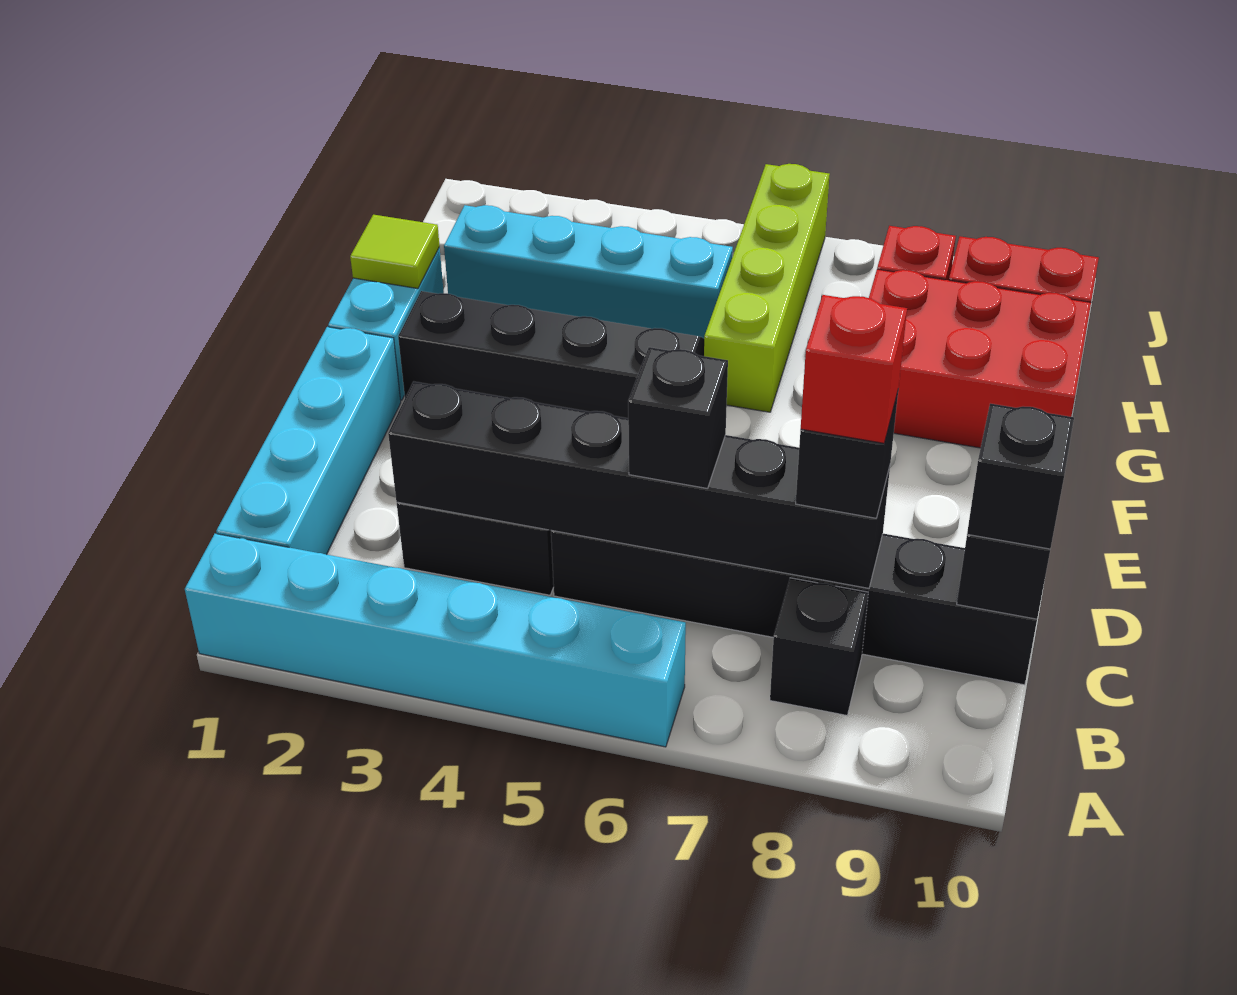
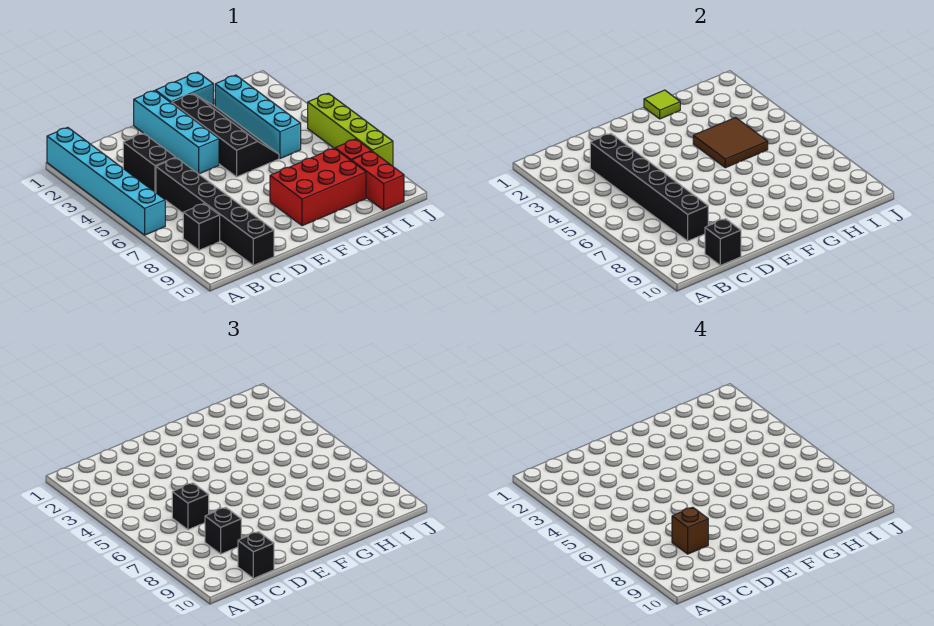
cyan 1x4 brick [216,327,401,555] -> cyan 1x4 brick turned to [134,91,219,174]
red 1x1 brick [801,295,907,443] -> brown 1x1 brick [672,507,708,554]
none -> brown 2x2 tile [693,118,768,168]
lime 1x4 brick [704,164,830,412] -> lime 1x4 brick turned to [308,93,393,166]
red 2x3 brick [869,269,1091,448] -> red 2x3 brick turned to [270,148,366,226]

